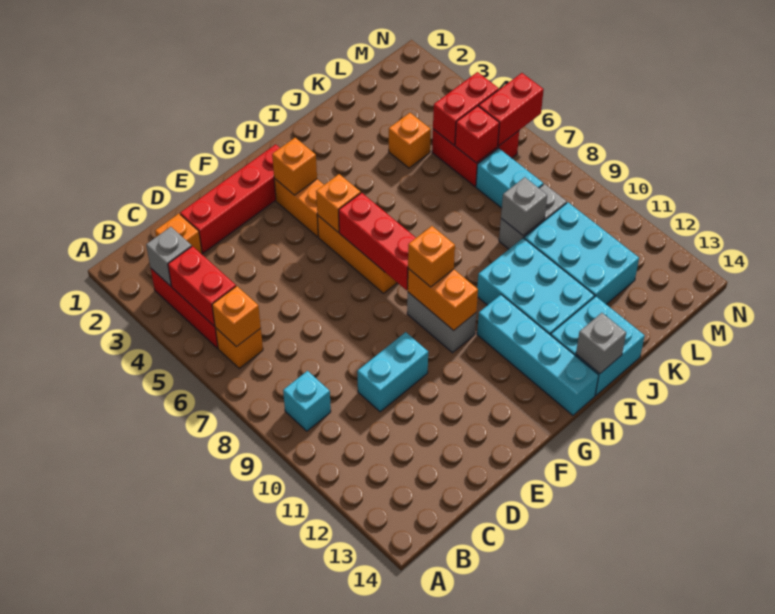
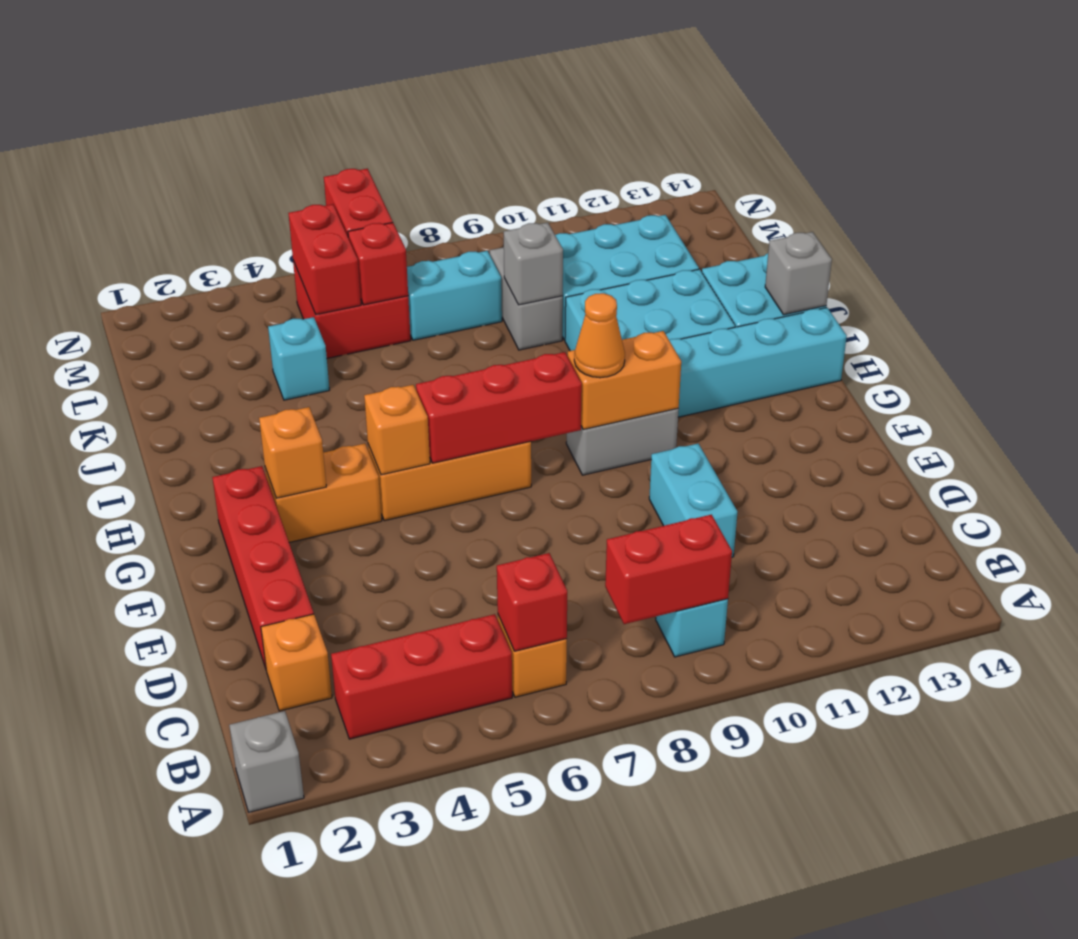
grey 1x1 brick [146,227,192,286] -> grey 1x1 brick moved to [229,711,304,812]
red 1x2 brick [168,246,236,326] -> red 1x2 brick moved to [605,515,732,624]
orange 1x1 brick [212,286,261,347] -> red 1x1 brick [497,553,567,651]
orange 1x1 brick [408,226,455,287] -> orange 1x1 cone [574,293,625,378]
orange 1x1 brick [389,113,431,168] -> cyan 1x1 brick [268,317,329,400]

